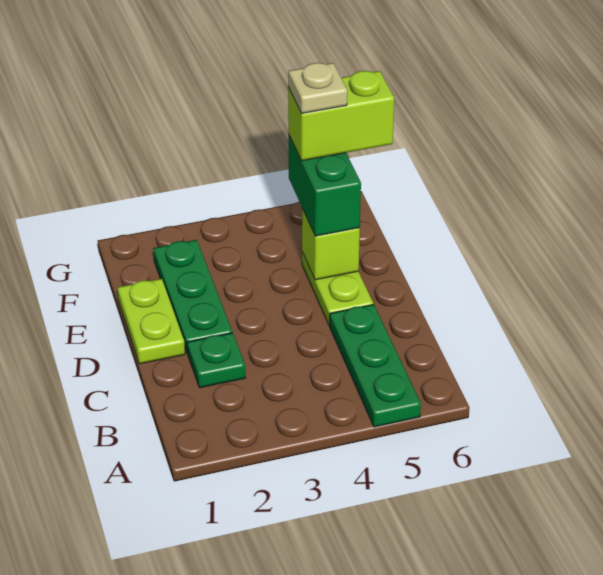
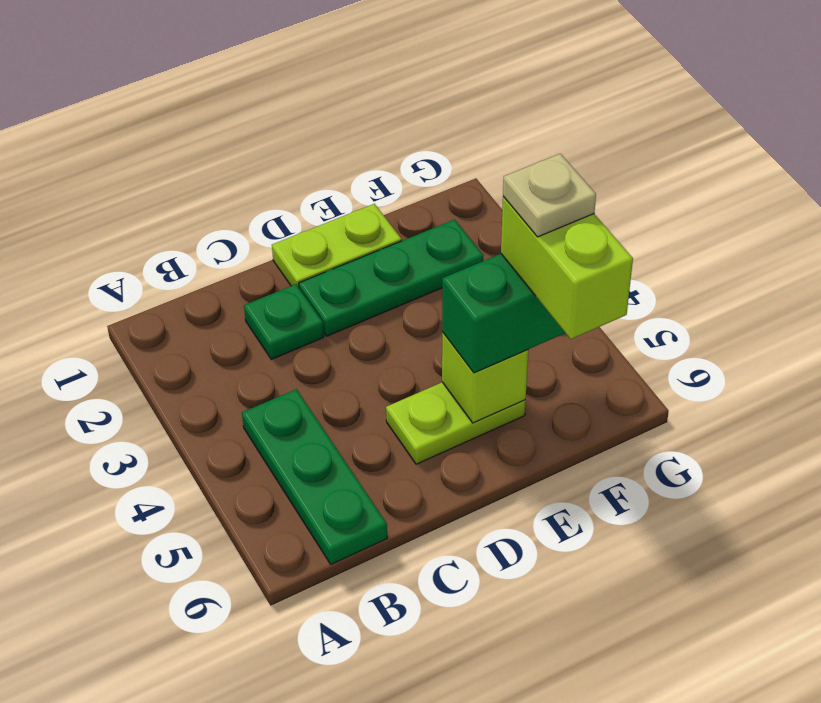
green 1x3 plate [330,304,421,427] -> green 1x3 plate turned to [242,389,387,564]

